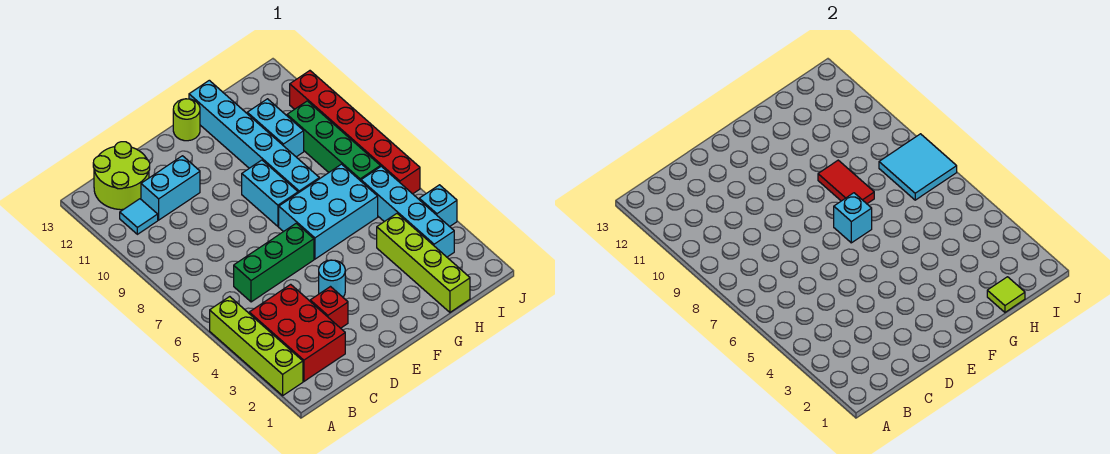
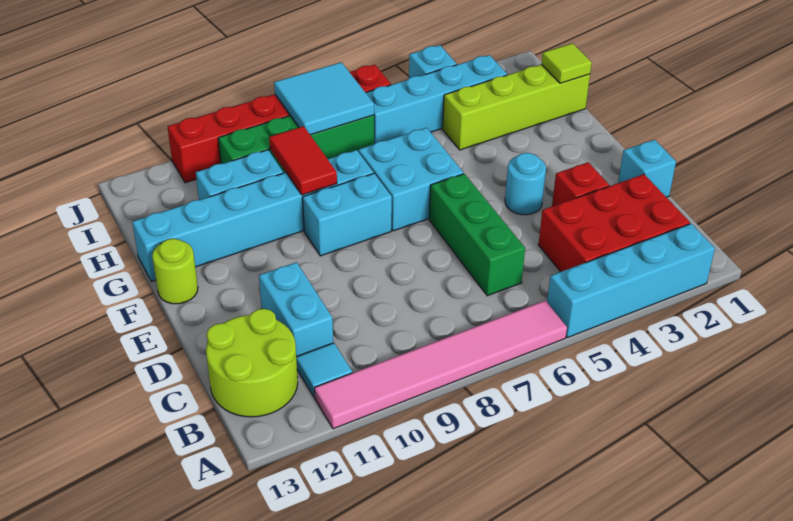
lime 1x4 brick [210,297,303,396] -> cyan 1x4 brick [547,224,715,338]
none -> pink 1x6 tile [314,300,567,429]
cyan 2x3 brick [279,164,378,259] -> cyan 2x2 brick [359,128,463,231]
cyan 1x1 brick [834,193,872,243] -> cyan 1x1 brick moved to [618,140,676,197]
red 1x2 tile [818,160,874,204] -> red 1x2 tile turned to [269,126,337,195]

